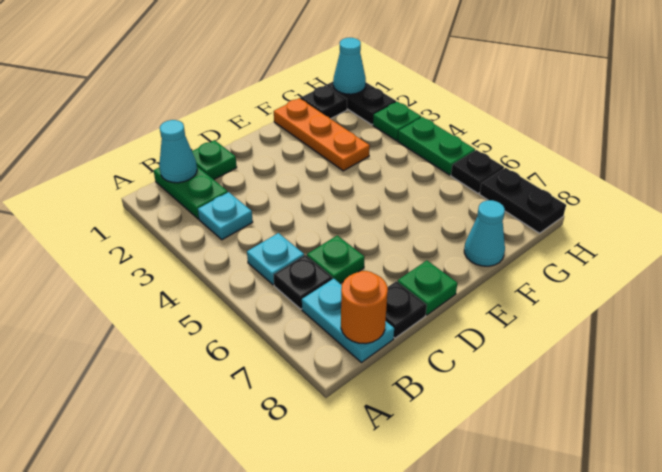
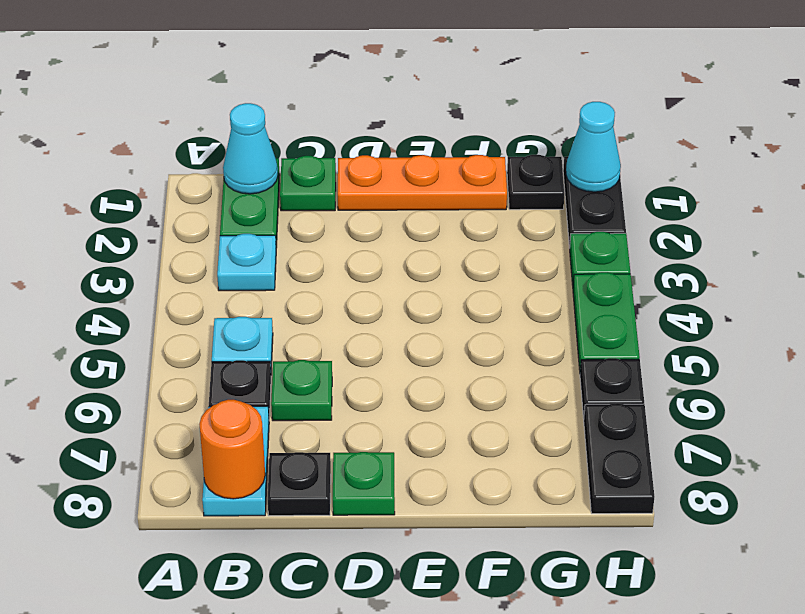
orange 1x3 plate [274,98,370,171] -> orange 1x3 plate turned to [338,155,507,210]
cyan 1x1 cone [464,200,505,266] -> none

